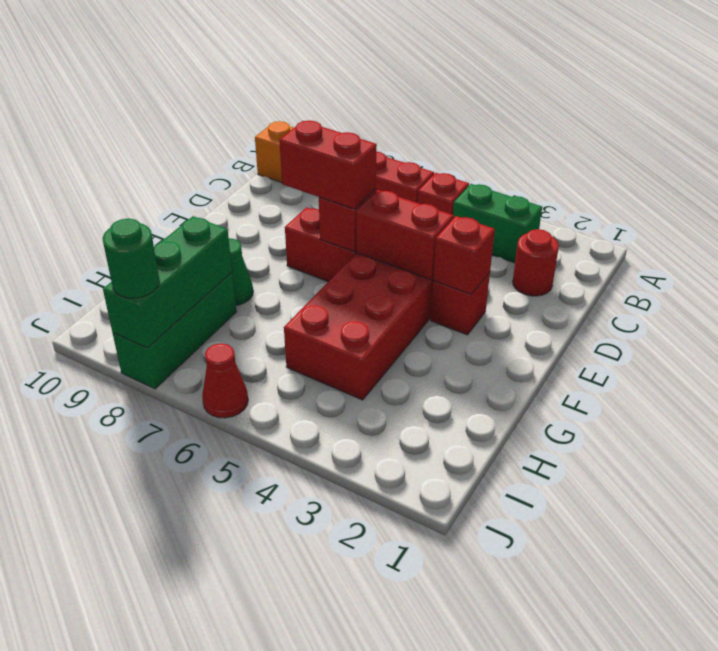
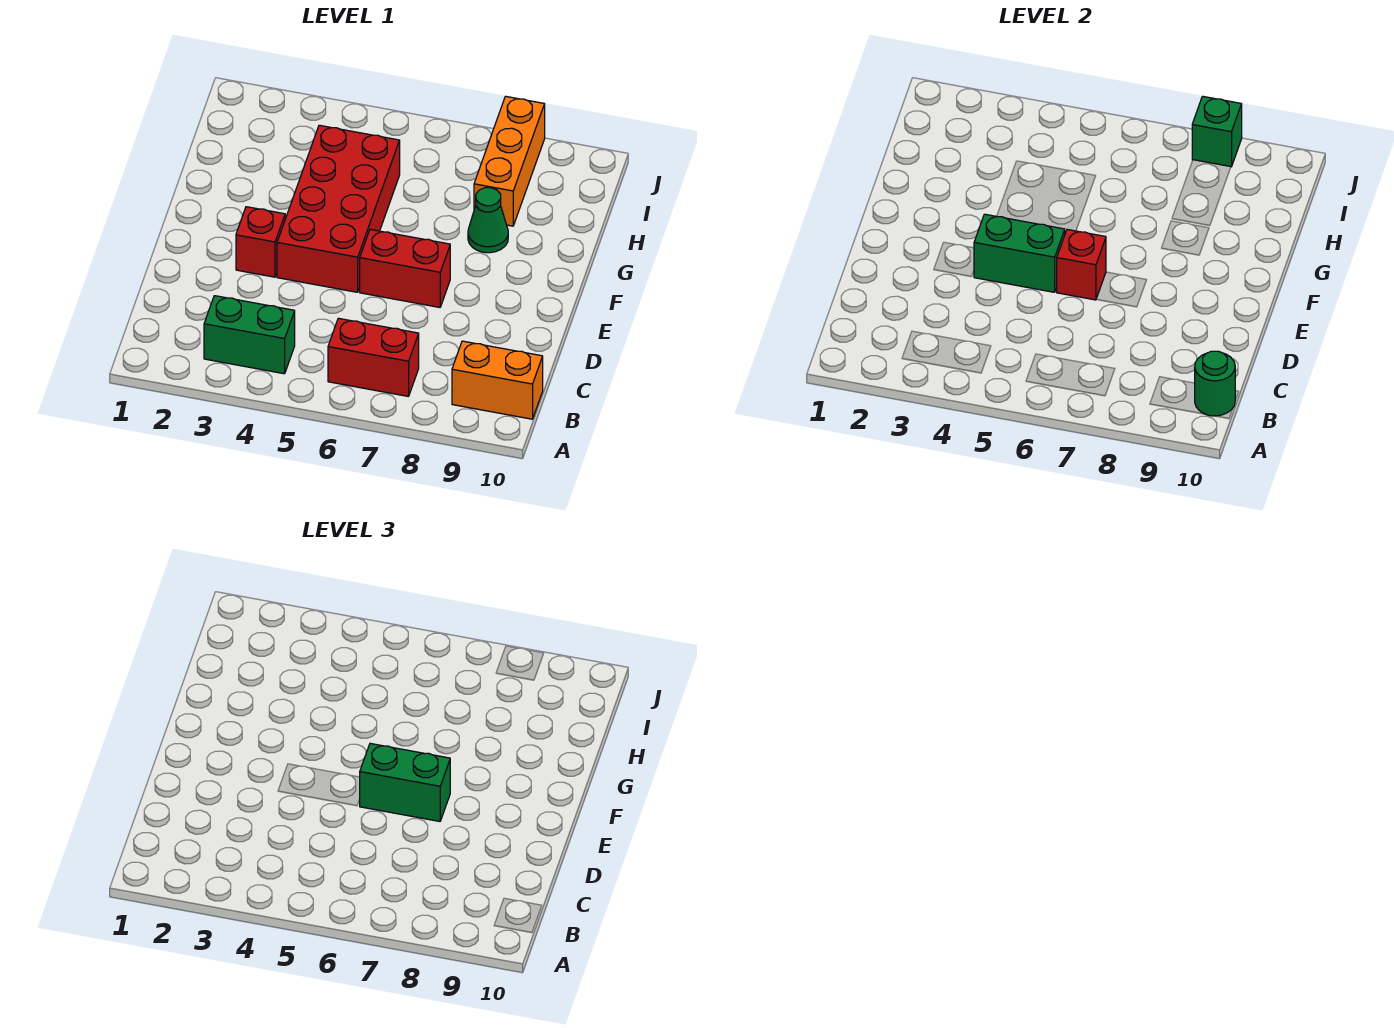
red 1x1 brick [417,173,469,215] -> none
red 1x1 round brick [513,229,559,296] -> none
red 1x1 brick [433,216,495,294] -> none
red 1x2 brick [356,190,454,280] -> green 1x2 brick [974,214,1065,292]
red 1x2 brick [280,120,377,209] -> green 1x2 brick [360,743,450,821]
green 1x3 brick [113,272,236,389] -> orange 1x3 brick [474,96,545,226]
green 1x3 brick [103,216,232,348] -> green 1x1 brick [1192,96,1242,167]
red 1x1 cone [202,343,248,418] -> none
green 1x1 round brick [103,218,160,298] -> green 1x1 round brick moved to [1195,351,1235,416]

